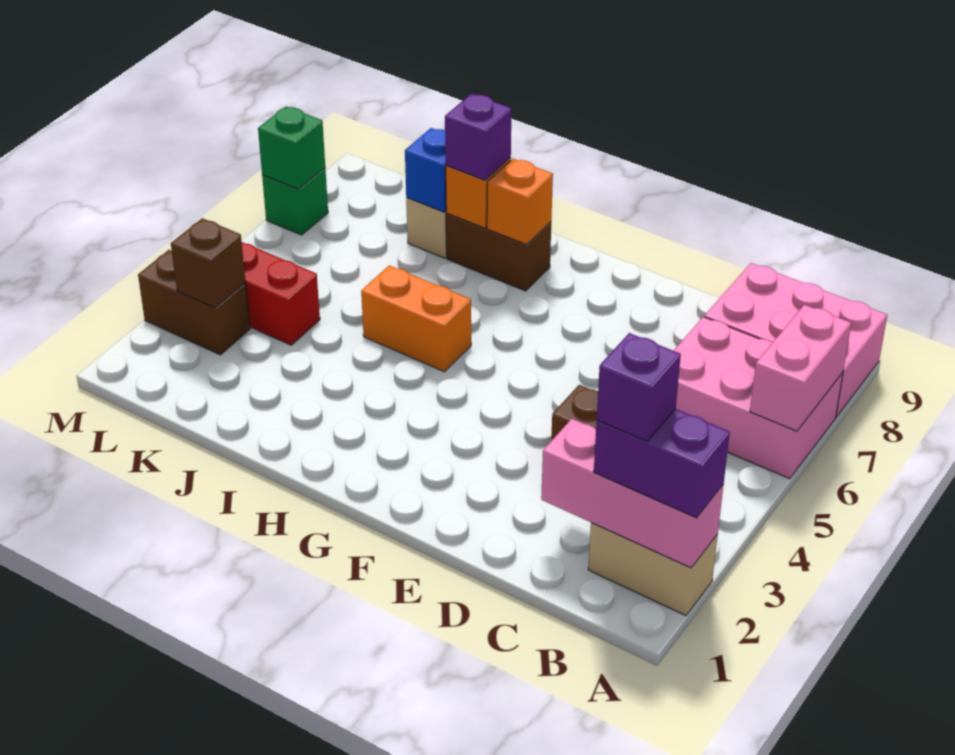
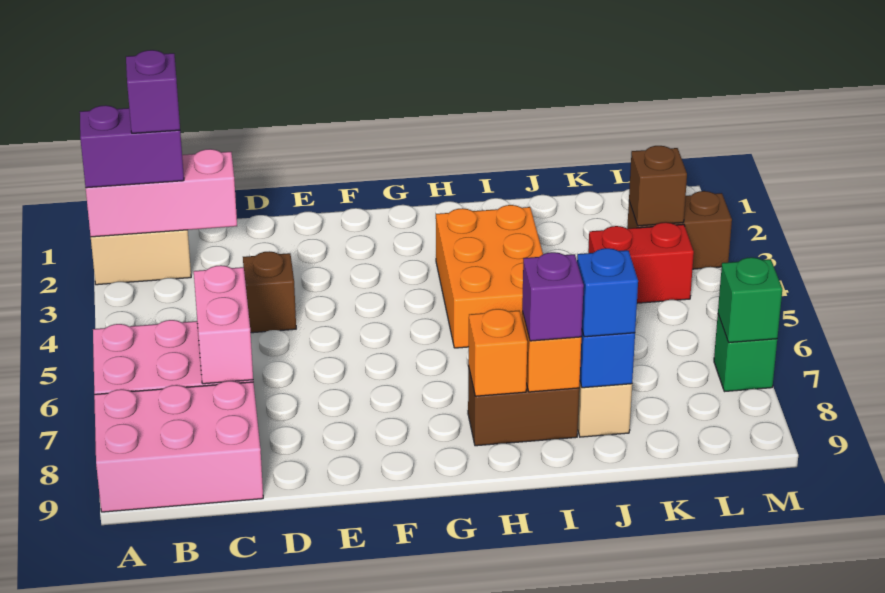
pink 1x2 brick [750,305,851,431] -> pink 1x2 brick moved to [194,265,253,384]
orange 1x2 brick [361,266,471,372] -> orange 2x3 brick [436,205,543,348]
none -> blue 1x1 brick [577,248,638,337]

